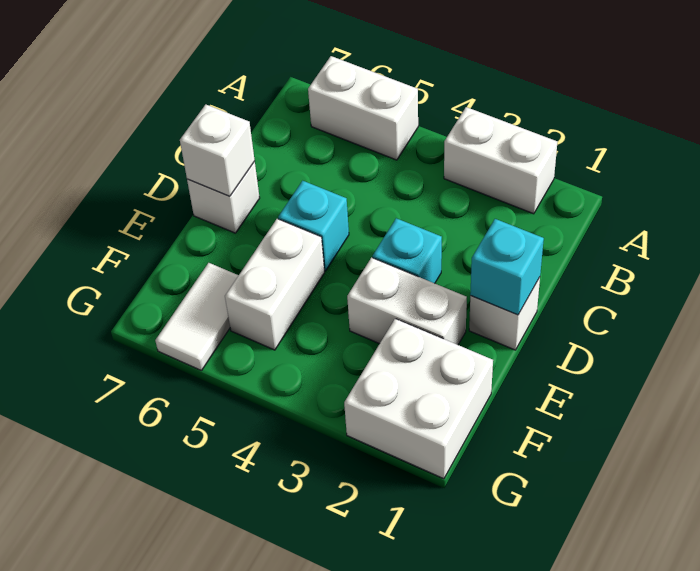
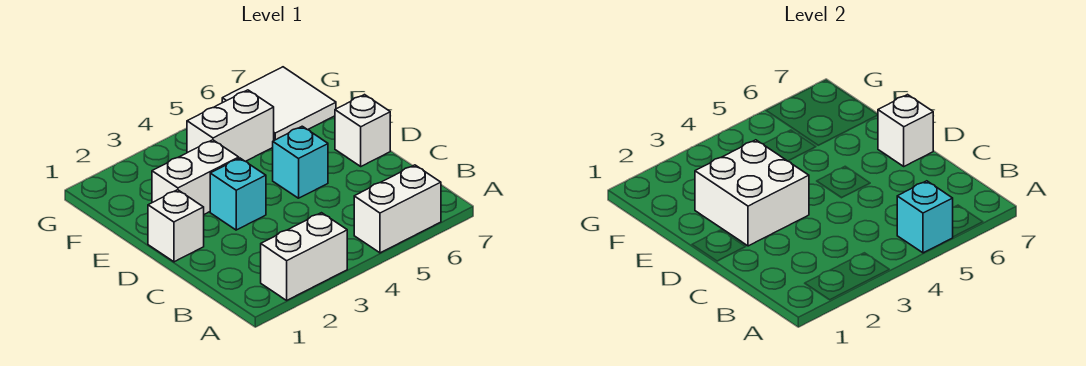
cyan 1x1 brick [470,219,544,315] -> cyan 1x1 brick moved to [897,181,953,253]
white 1x2 brick [225,219,325,350] -> white 1x2 brick turned to [187,90,274,161]
white 2x2 brick [344,319,493,479] -> white 2x2 brick moved to [695,140,809,246]
white 1x2 tile [155,263,239,371] -> white 2x2 tile [222,67,336,140]

